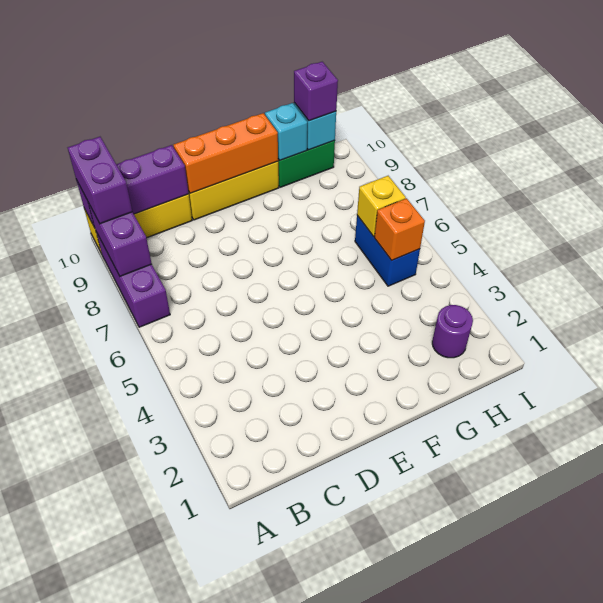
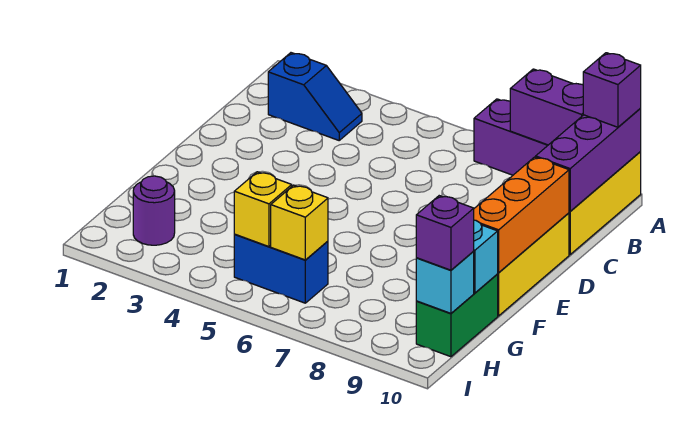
purple 1x2 brick [68,137,132,224] -> purple 1x1 brick [583,53,641,127]
none -> blue 1x2 slope [268,53,362,140]
orange 1x1 brick [374,198,425,260] -> yellow 1x1 brick [234,172,292,247]

